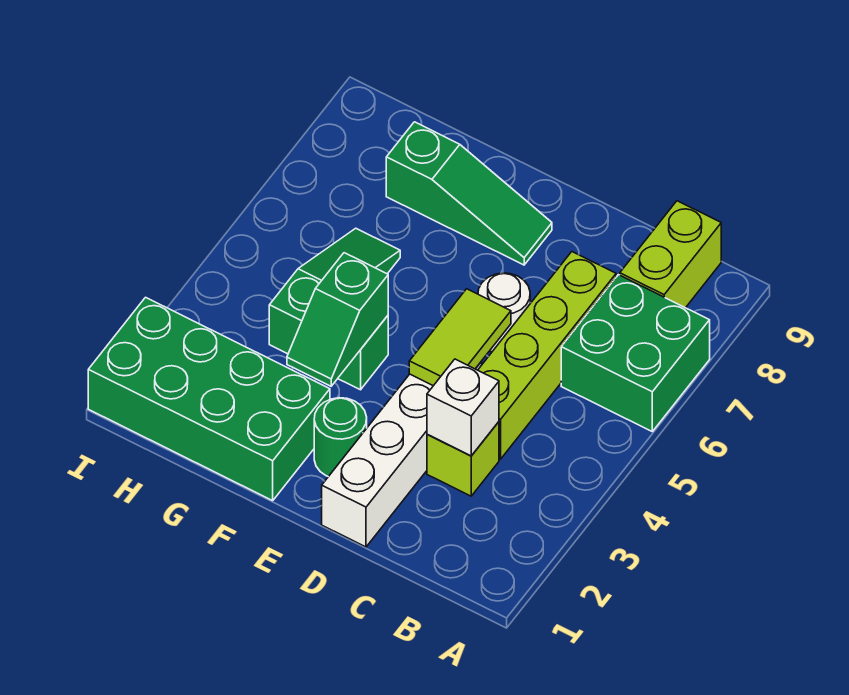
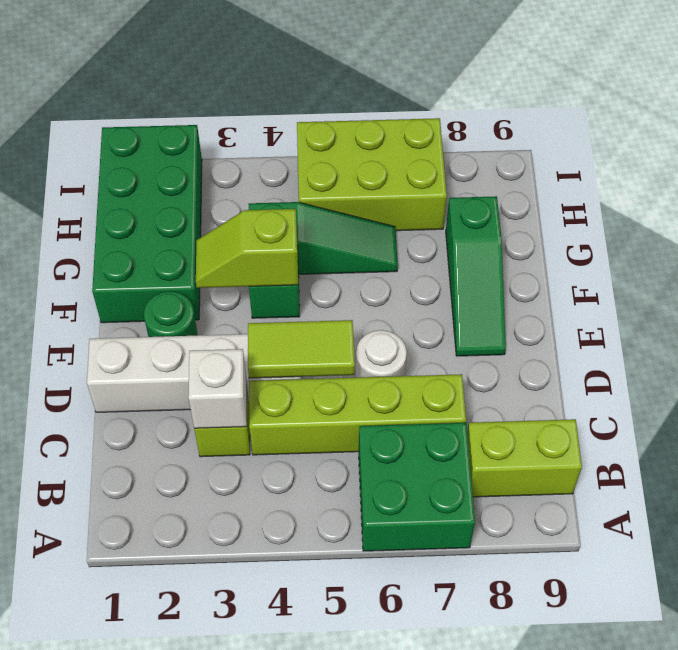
green 1x2 slope [287,253,388,386] -> lime 1x2 slope [196,209,298,288]
none -> lime 2x3 brick [297,118,447,231]

